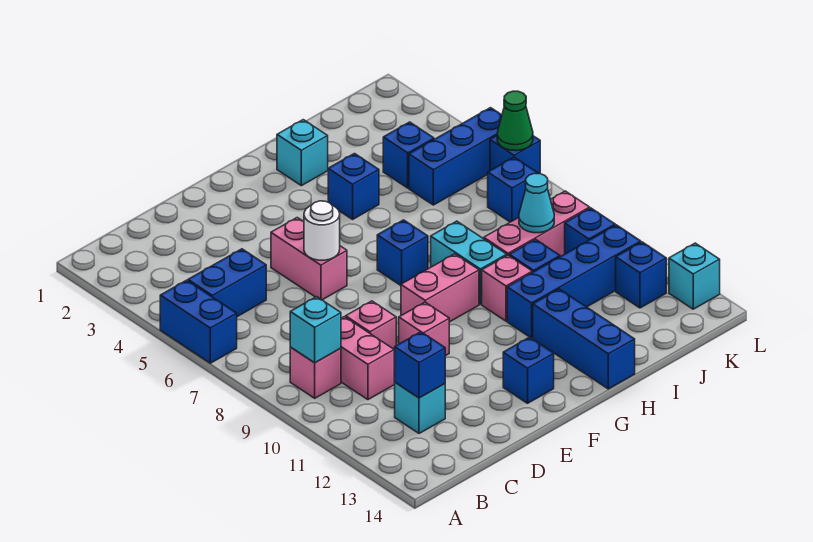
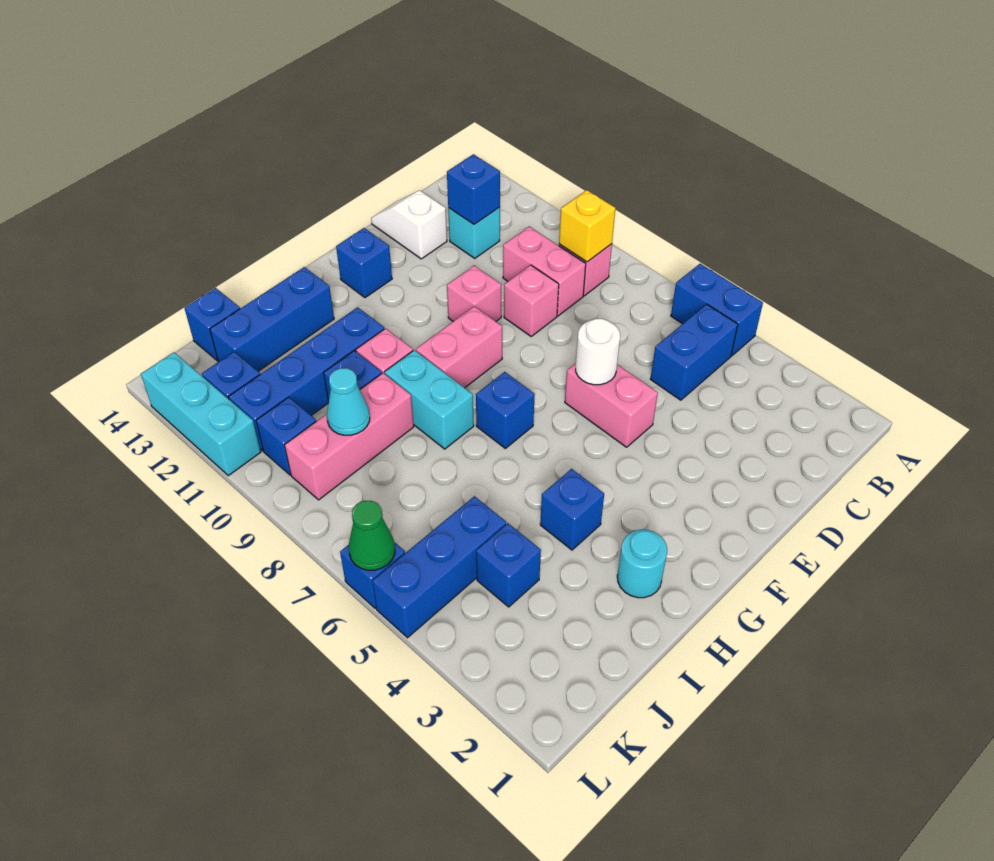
cyan 1x1 brick [290,297,341,363] -> yellow 1x1 brick [559,190,615,262]
none -> white 1x2 slope [371,191,447,259]
cyan 1x1 brick [277,120,328,186] -> cyan 1x1 round brick [617,530,667,598]
blue 1x3 brick [533,289,635,389] -> blue 1x3 brick turned to [210,267,334,371]
blue 1x1 brick [488,157,538,222] -> blue 1x1 brick moved to [184,288,240,361]
cyan 1x1 brick [669,243,720,309] -> cyan 1x3 brick [141,352,261,476]

